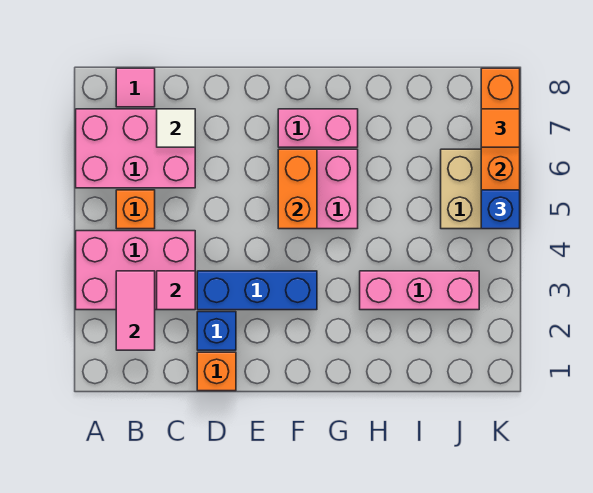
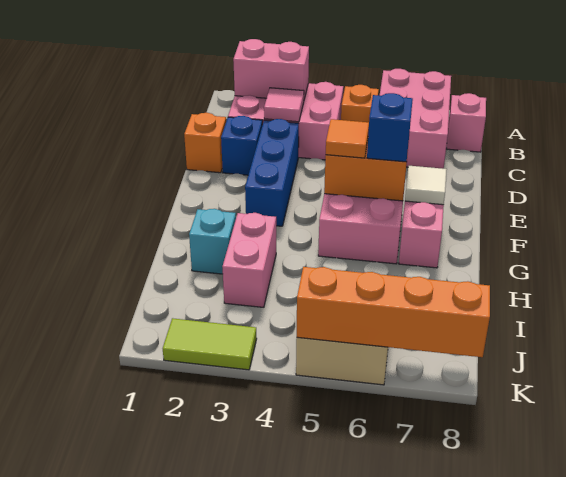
pink 2x3 brick [76,231,195,310] -> pink 2x3 brick turned to [228,82,343,160]
pink 1x2 tile [116,271,155,350] -> pink 1x2 brick [233,39,309,99]
pink 1x1 tile [116,68,155,107] -> pink 1x1 brick [447,93,486,152]
white 1x1 tile [157,109,195,147] -> white 1x1 tile moved to [405,166,447,205]
none -> cyan 1x1 brick [189,209,236,274]
pink 1x3 brick [360,271,479,310] -> pink 1x2 brick [222,213,276,307]
none -> lime 1x2 tile [163,318,257,370]
blue 1x1 brick [481,190,520,229] -> blue 1x1 brick moved to [367,93,413,162]
orange 1x1 tile [481,109,520,147] -> orange 1x1 tile moved to [326,119,369,158]

